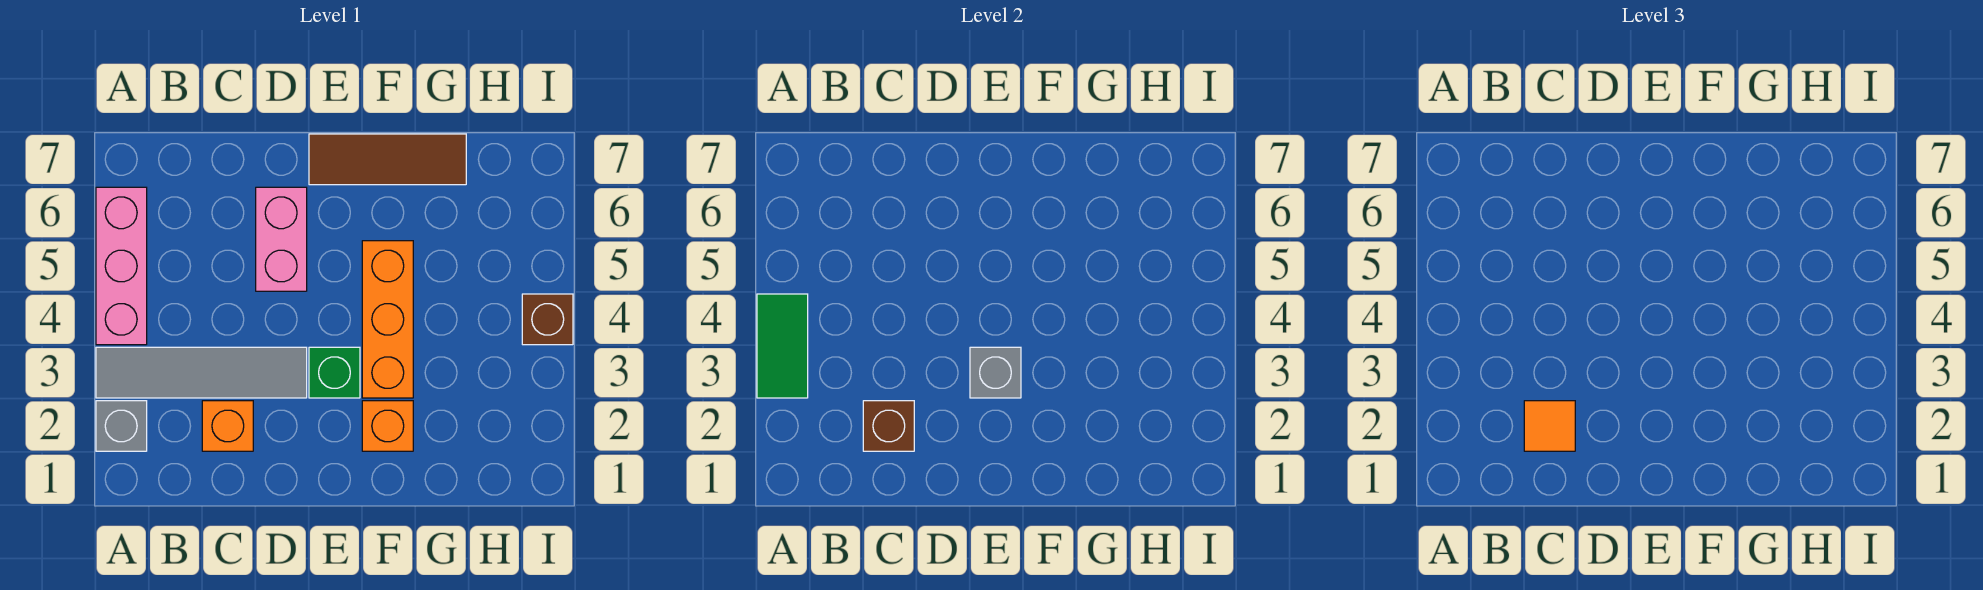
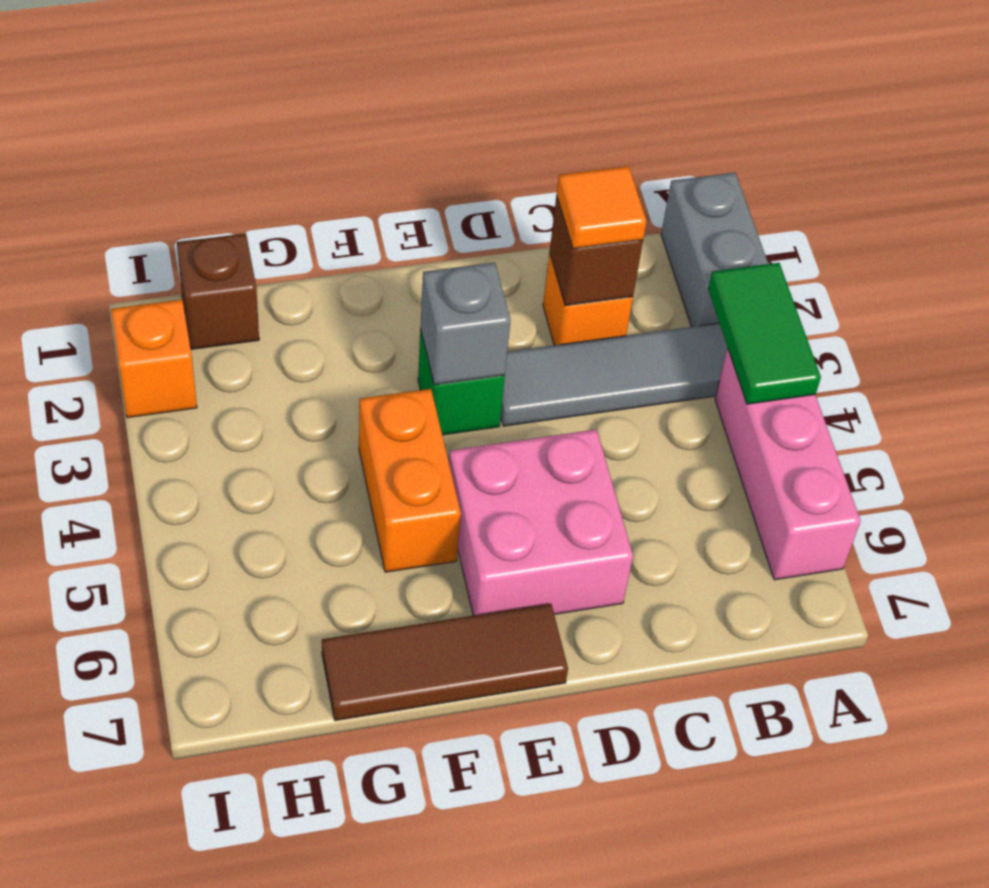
grey 1x1 brick [96,401,147,451] -> grey 1x2 brick [661,173,768,327]
pink 1x2 brick [256,187,307,291] -> pink 2x2 brick [449,429,633,616]
orange 1x1 brick [362,401,413,451] -> orange 1x1 brick moved to [111,300,197,418]
orange 1x3 brick [362,241,413,398] -> orange 1x2 brick [359,389,461,572]
brown 1x1 brick [522,294,573,345] -> brown 1x1 brick moved to [177,233,259,349]

